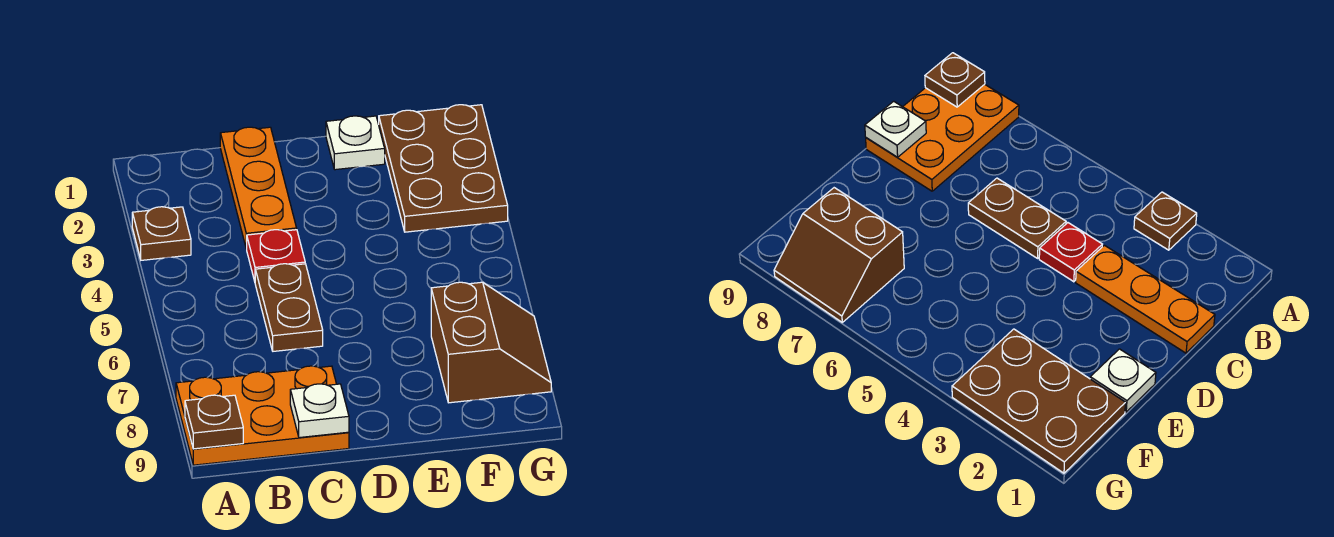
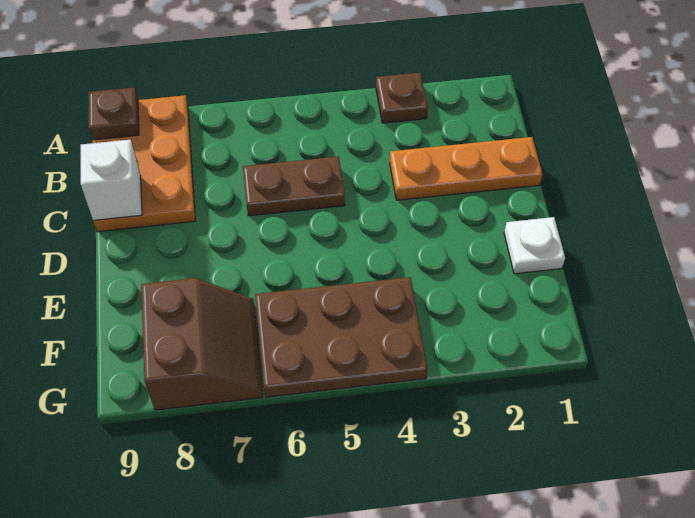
red 1x1 plate [247,230,305,281] -> none
white 1x1 plate [290,384,349,438] -> white 1x1 brick [81,140,142,221]
brown 2x3 plate [379,105,508,232] -> brown 2x3 plate moved to [255,277,428,397]
brown 2x2 slope [431,282,551,403] -> brown 2x2 slope turned to [141,278,263,410]

